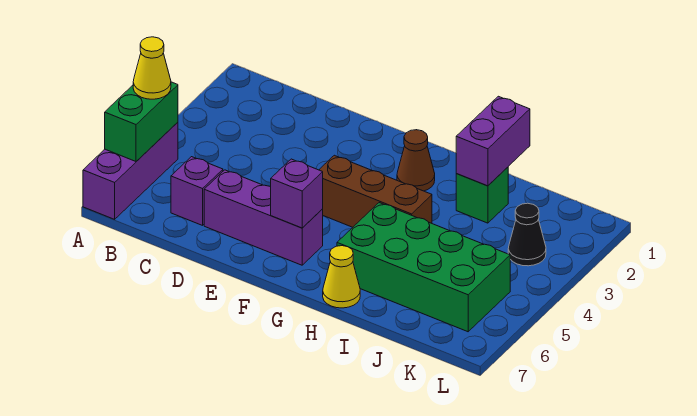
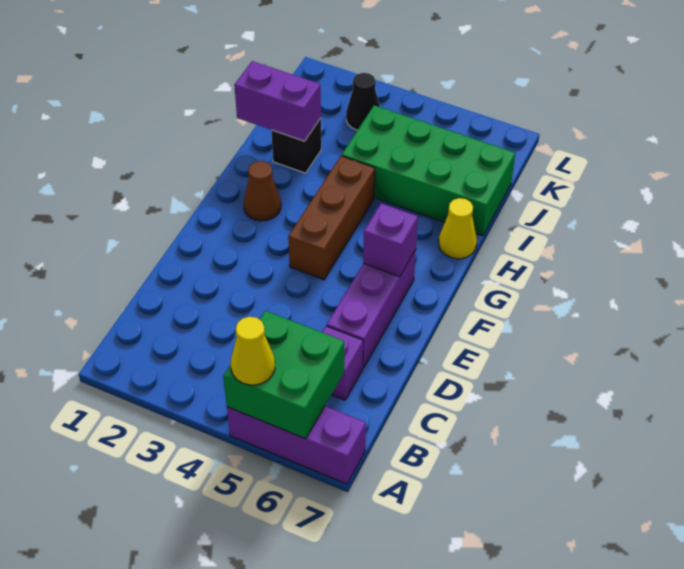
green 1x2 brick [105,82,178,161] -> green 2x2 brick [223,311,344,439]
green 2x4 brick [337,203,510,332] -> green 2x4 brick turned to [342,105,515,236]
green 1x1 brick [456,167,508,223] -> black 1x1 brick [271,118,321,173]

